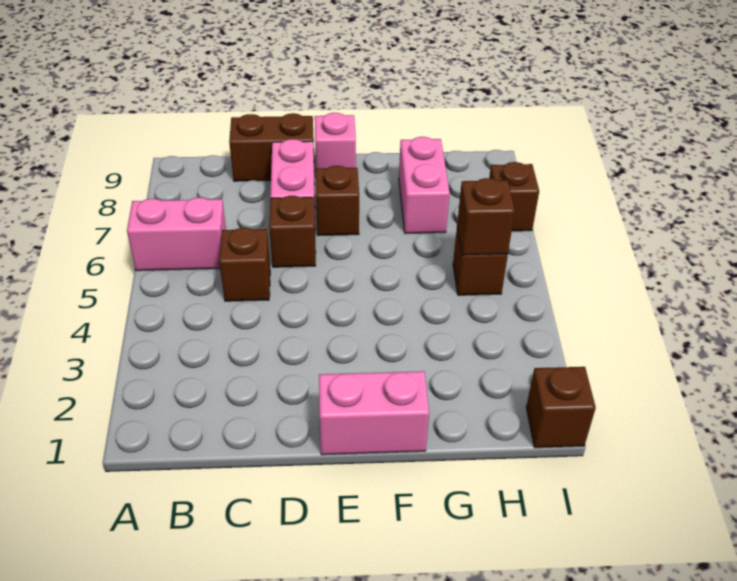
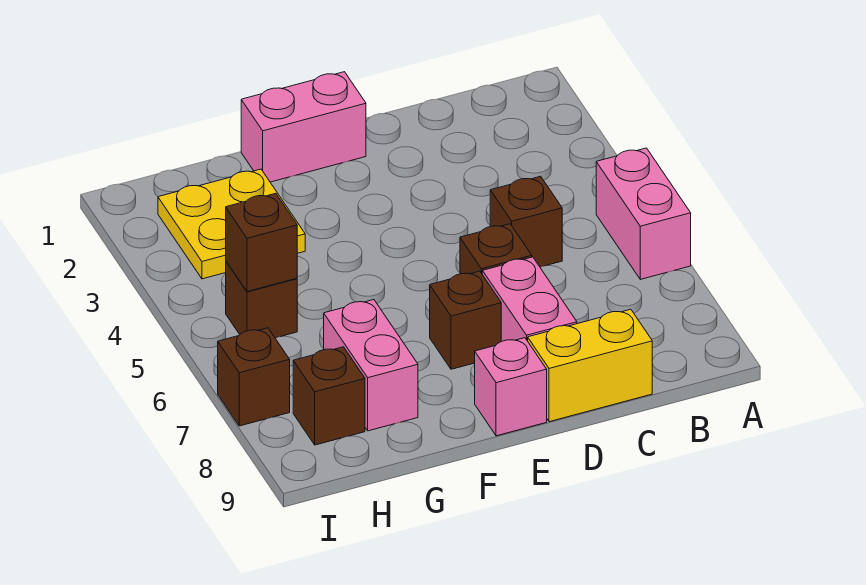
pink 1x2 brick [127,198,226,271] -> pink 1x2 brick turned to [596,148,691,279]
brown 1x2 brick [229,113,314,181] -> yellow 1x2 brick [528,309,652,422]
none -> yellow 2x2 plate [158,169,305,279]
brown 1x1 brick [526,367,596,448] -> brown 1x1 brick moved to [293,347,365,445]

